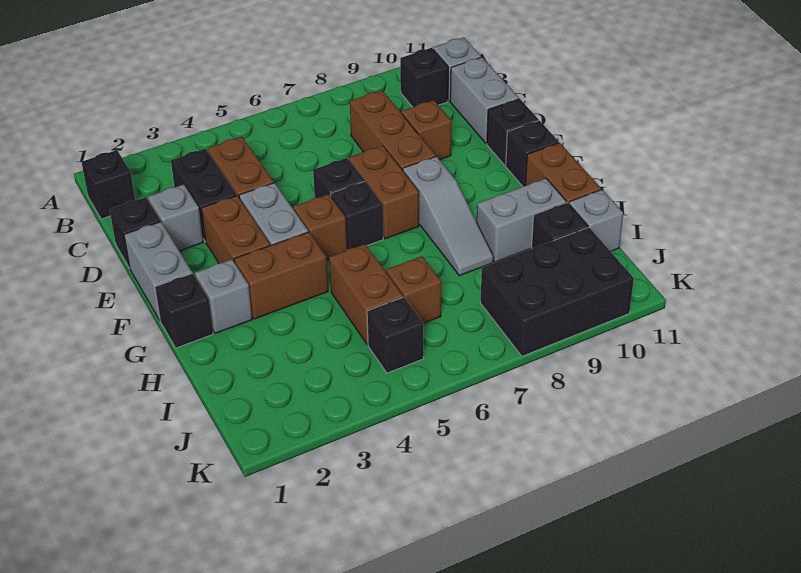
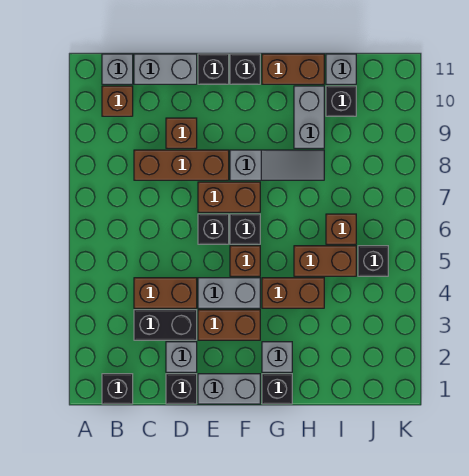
black 1x1 brick [400,48,448,107] -> brown 1x1 brick [102,86,133,116]
brown 1x2 brick [234,232,328,319] -> brown 1x2 brick turned to [262,278,324,308]
black 2x3 brick [480,227,634,356] -> none

